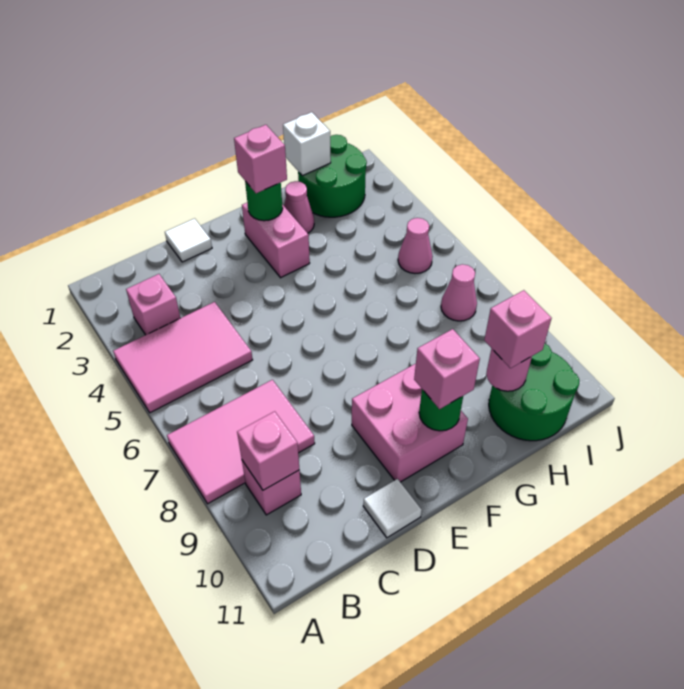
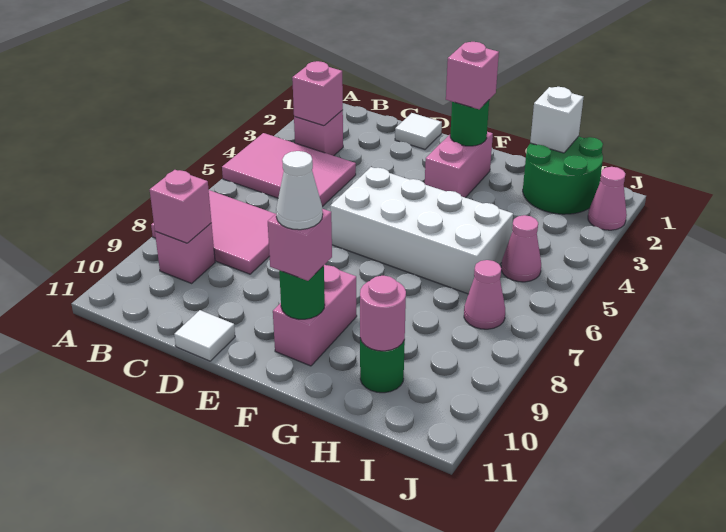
none -> white 2x4 brick [330,167,513,294]
pink 2x2 brick [352,364,468,482] -> pink 1x2 brick [273,265,357,366]
none -> white 1x1 cone [276,151,323,230]
pink 1x1 cone [284,181,314,233] -> pink 1x1 cone moved to [588,167,627,230]
green 2x2 round brick [489,343,579,441] -> green 1x1 round brick [360,339,405,393]
pink 1x1 brick [484,290,552,368] -> pink 1x1 brick moved to [292,61,343,126]

